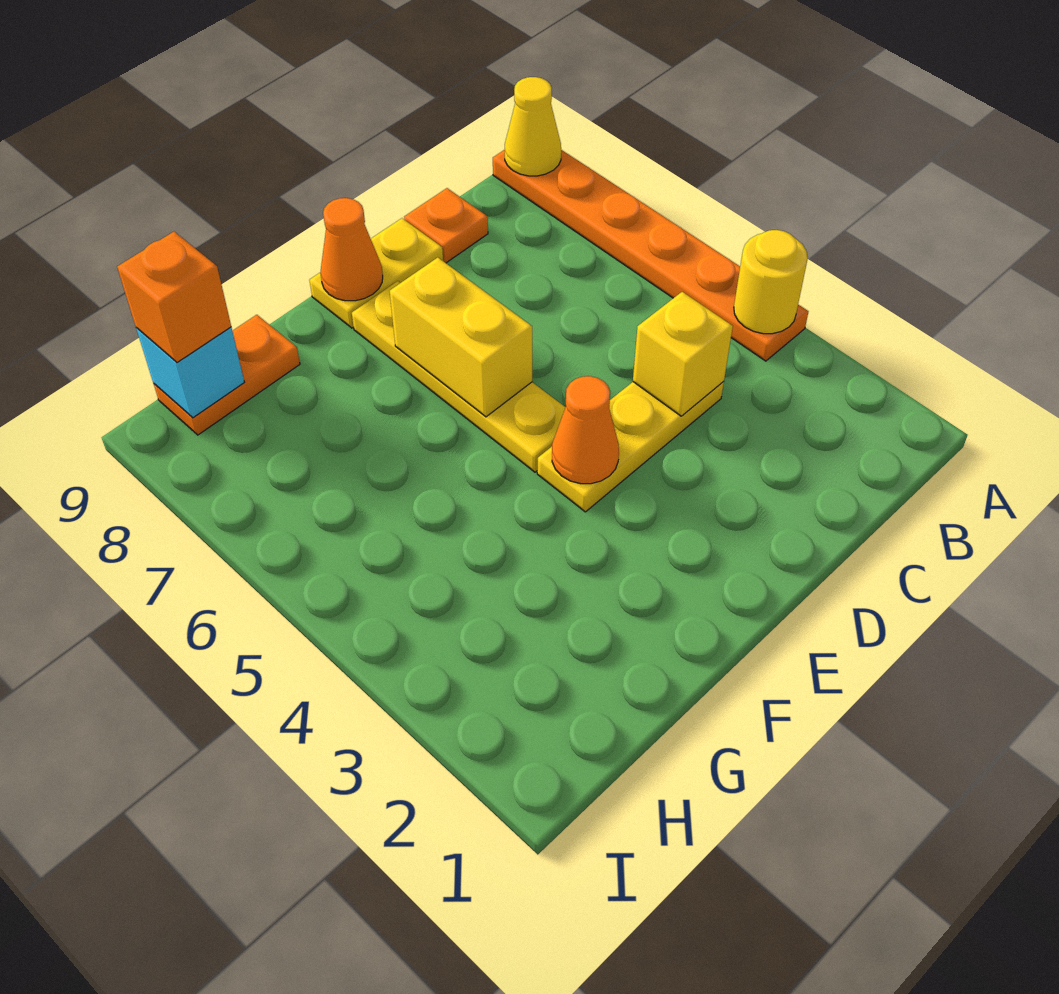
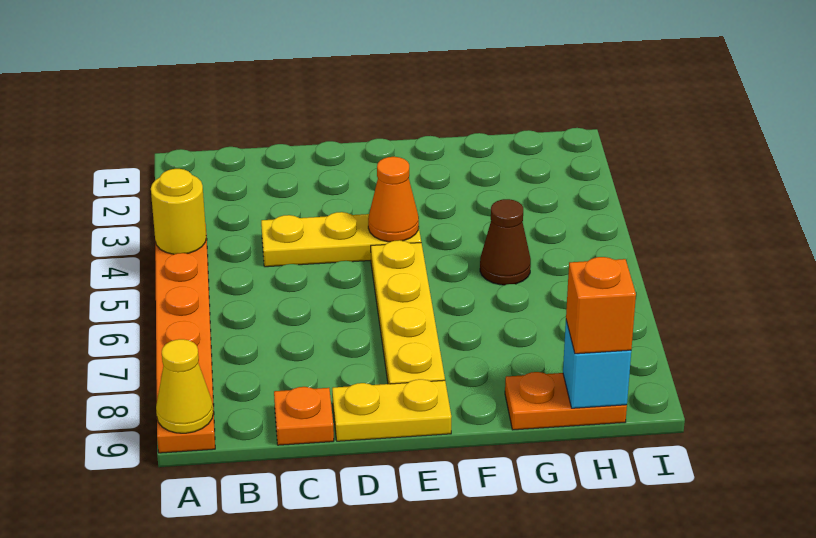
yellow 1x1 brick [633,292,733,416] -> none
yellow 1x2 brick [390,257,532,417] -> none
orange 1x1 cone [320,198,383,301] -> none
none -> brown 1x1 cone [480,199,531,285]

